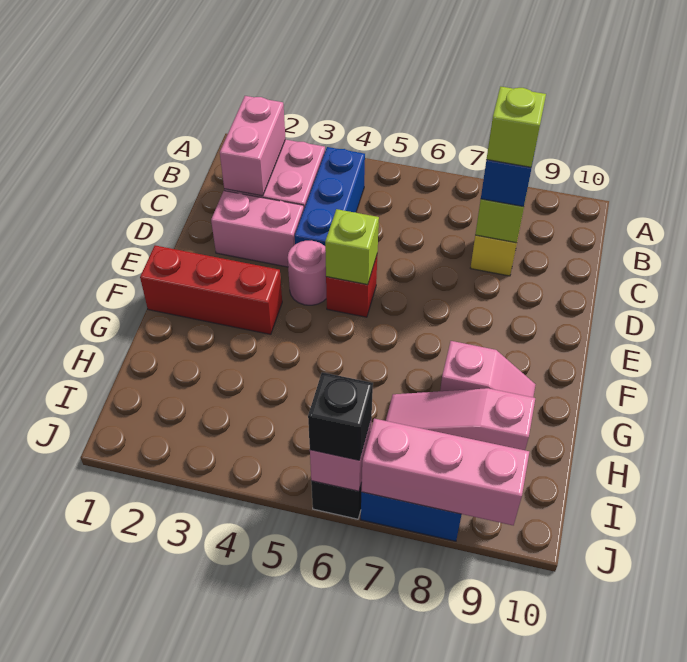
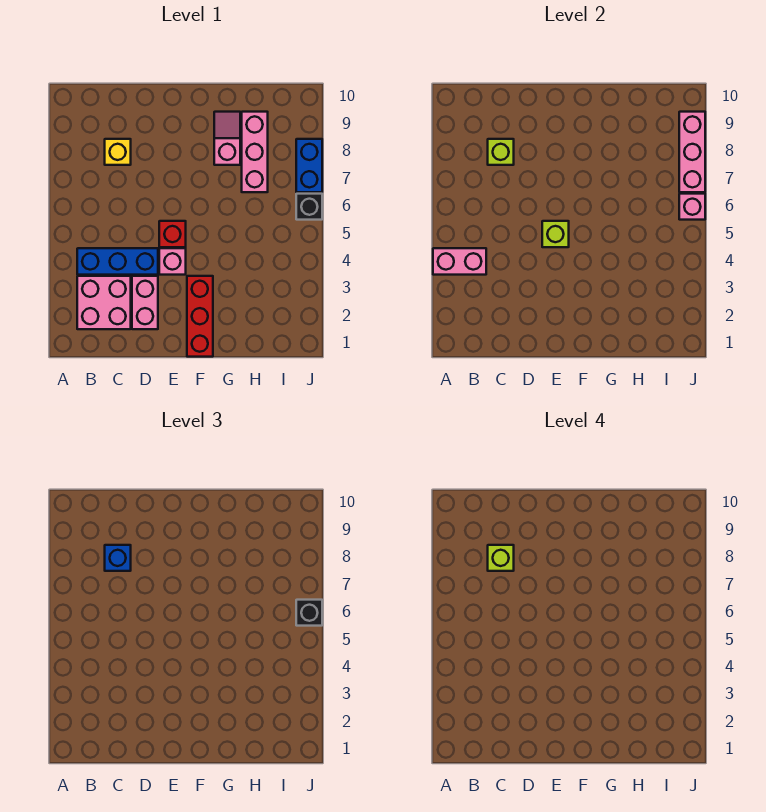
pink 1x2 brick [220,96,286,196] -> pink 1x2 brick moved to [433,248,486,275]
pink 1x1 round brick [288,241,326,305] -> pink 1x1 brick [159,248,186,275]
pink 1x3 slope [386,388,535,450] -> pink 1x3 brick [242,112,268,192]

